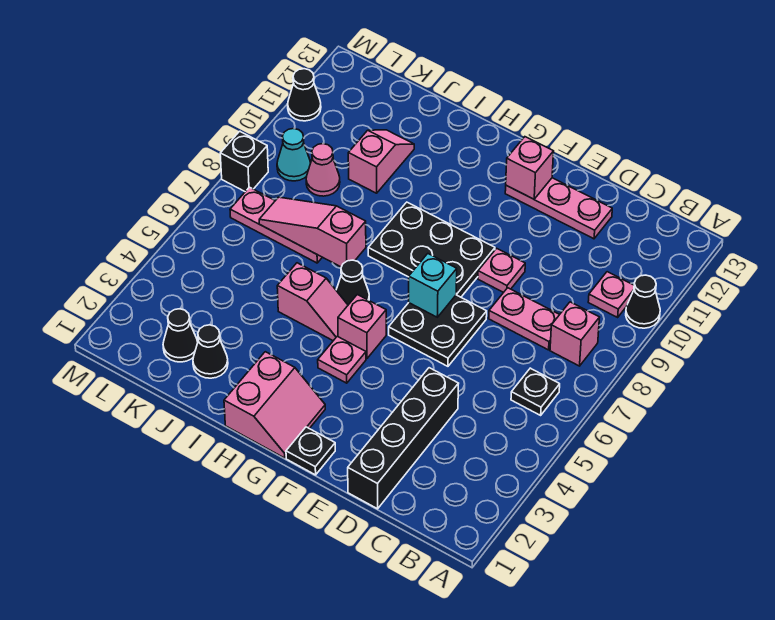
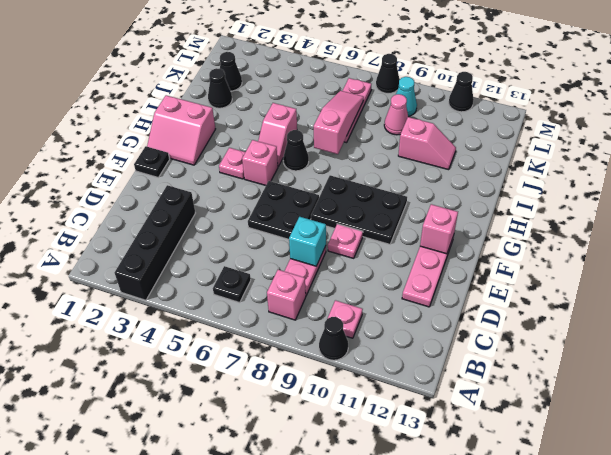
black 1x4 brick [348,368,459,509] -> black 1x4 brick turned to [115,185,195,300]
cyan 1x1 brick [409,254,457,317] -> cyan 1x1 brick moved to [289,217,326,266]
black 2x3 plate [368,202,495,297] -> black 2x3 plate turned to [311,175,407,244]
black 1x1 brick [220,131,268,192] -> black 1x1 cone [376,54,400,93]

